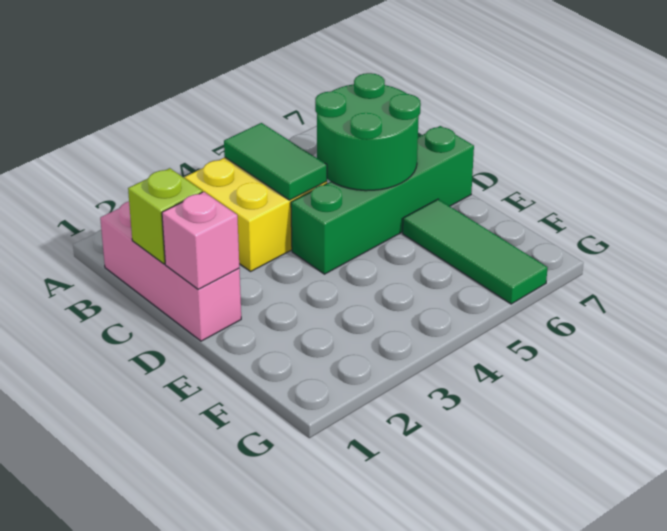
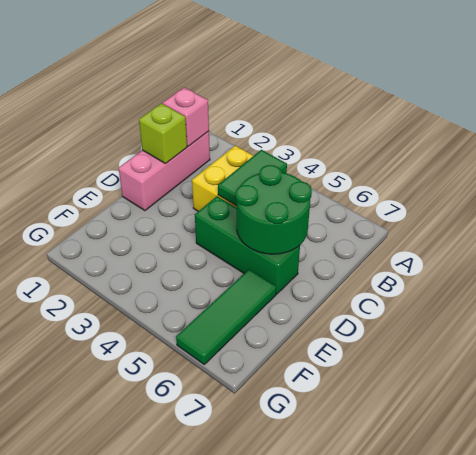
pink 1x1 brick [162,192,239,289] -> pink 1x1 brick moved to [163,87,209,146]
green 1x4 brick [291,126,474,274] -> green 1x3 brick [195,196,300,294]

